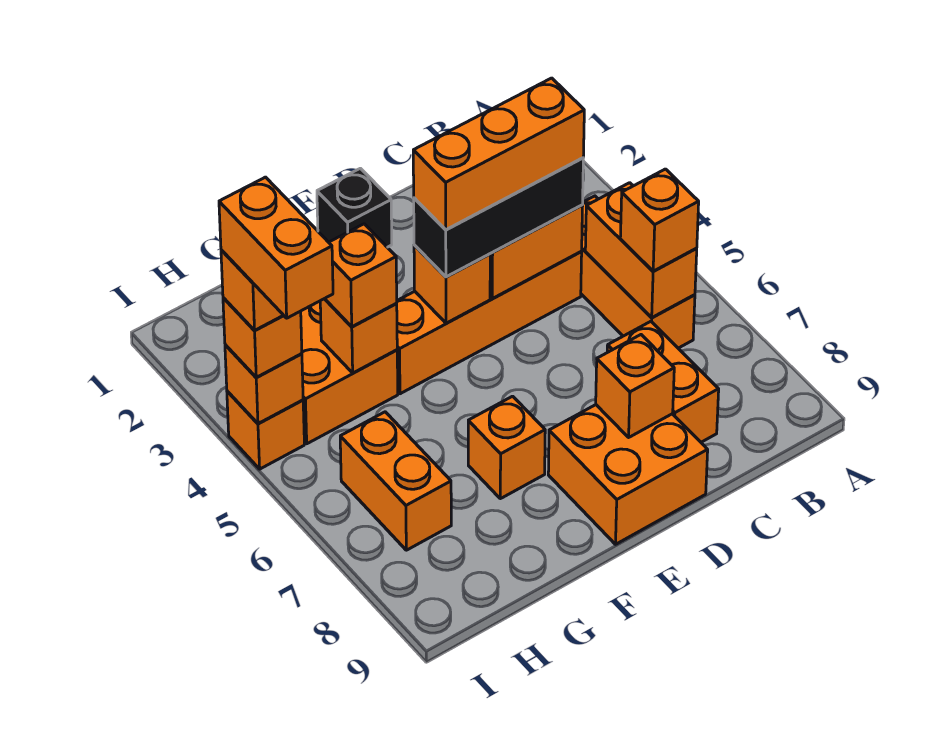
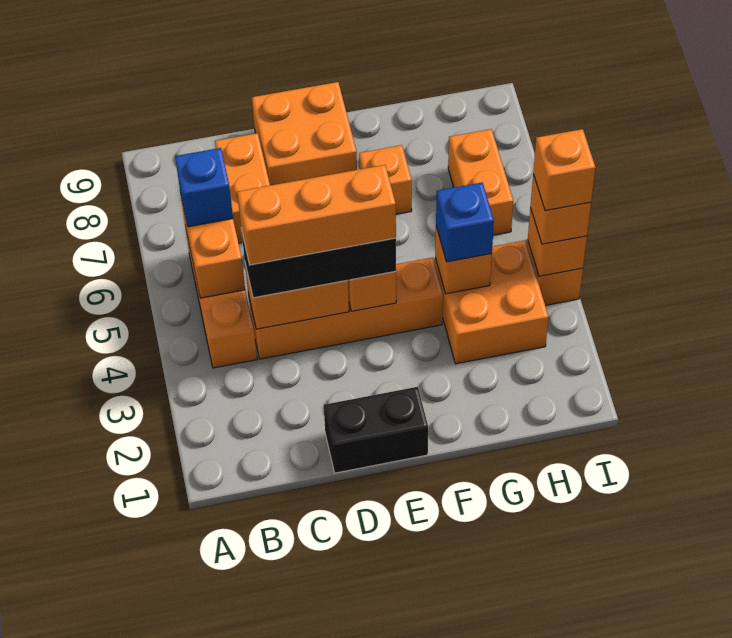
orange 1x1 brick [620,169,699,271] -> blue 1x1 brick [175,148,233,227]
orange 1x1 brick [596,335,674,437] -> none
black 1x1 brick [317,168,392,247] -> black 1x2 brick [324,387,428,473]
orange 1x1 brick [325,224,397,327] -> blue 1x1 brick [436,182,494,262]
orange 1x2 brick [219,177,333,318] -> none

